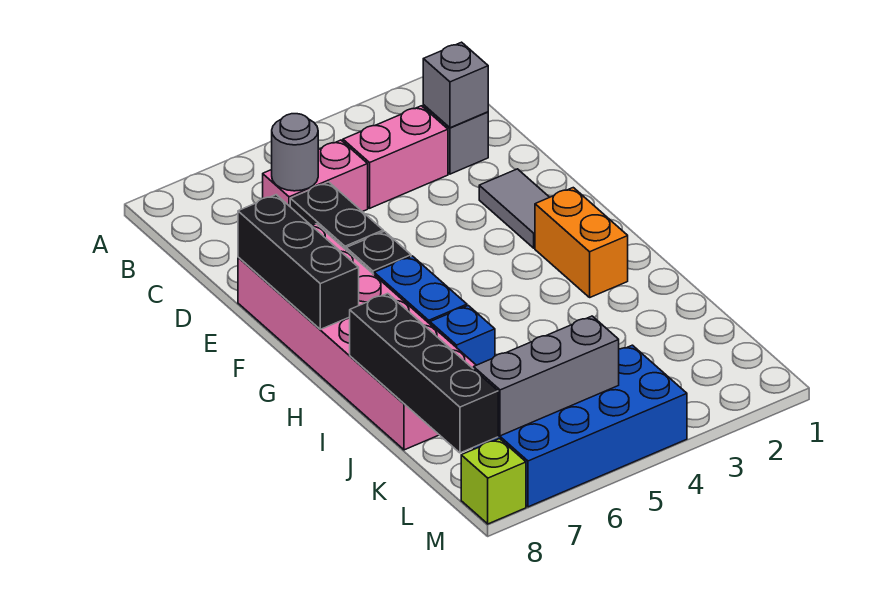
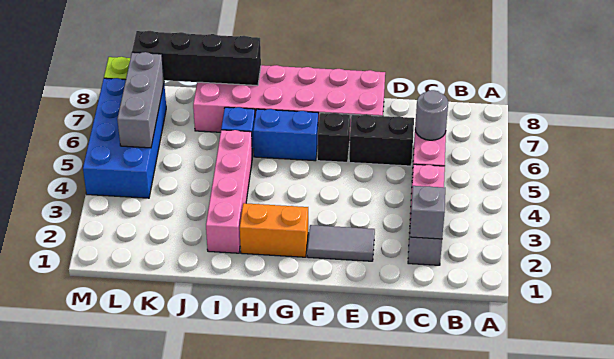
black 1x3 brick [238,195,359,329] -> none
none -> pink 1x4 brick [206,130,252,253]

